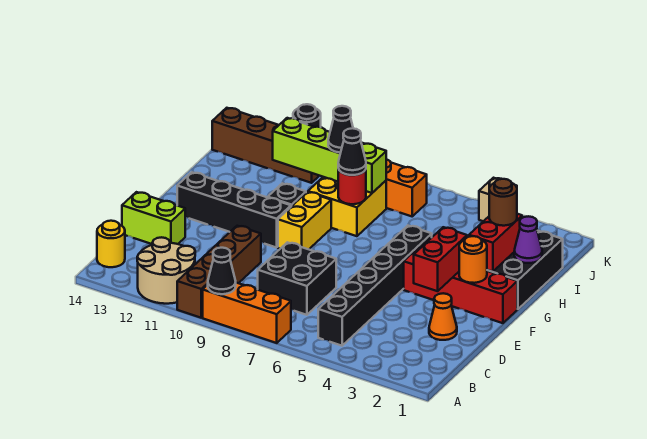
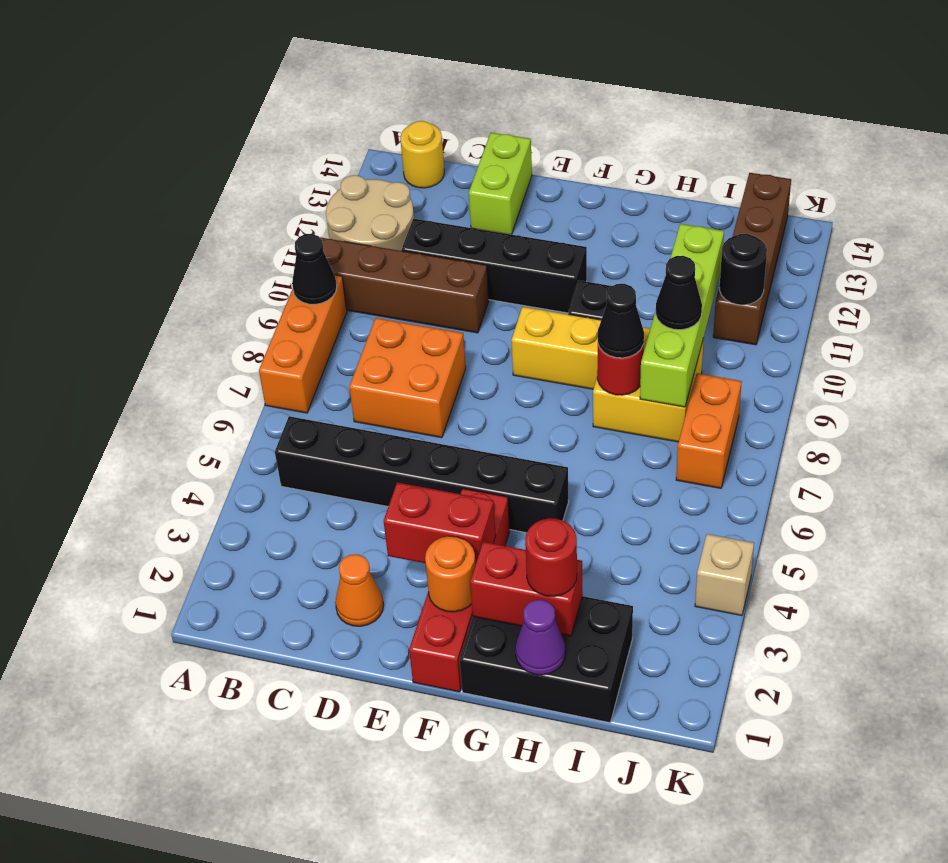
black 2x2 brick [258,242,336,315] -> orange 2x2 brick [349,318,466,438]
black 1x4 brick [177,172,291,248] -> black 1x4 brick turned to [402,219,587,313]
brown 1x1 round brick [489,179,517,226] -> red 1x1 round brick [525,518,577,597]

